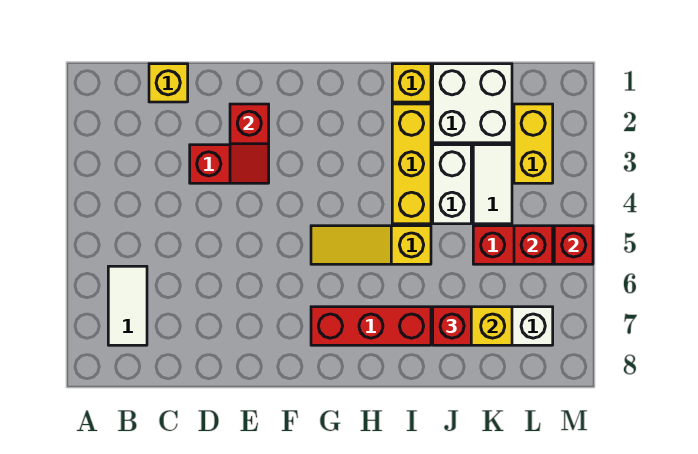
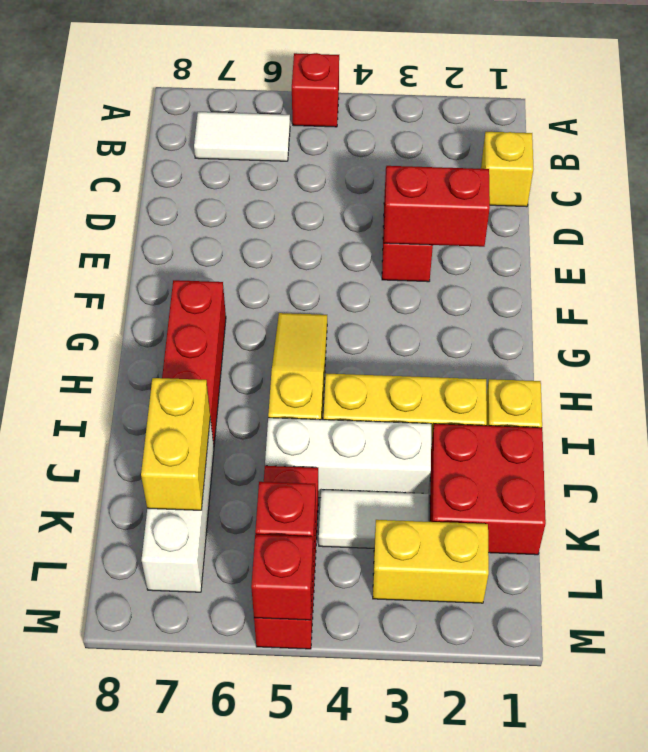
red 1x2 slope [230,104,269,183] -> red 1x2 brick [384,166,490,247]
white 2x2 brick [433,64,512,143] -> red 2x2 brick [430,424,546,555]
white 1x2 brick [433,145,471,224] -> white 1x3 brick [265,418,431,498]
red 1x1 brick [433,307,471,345] -> red 1x1 brick moved to [292,53,339,127]

